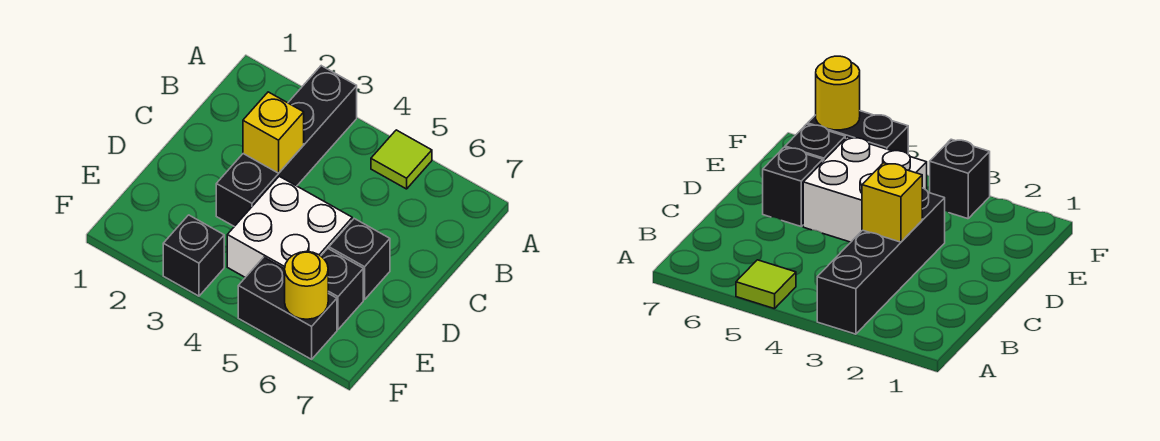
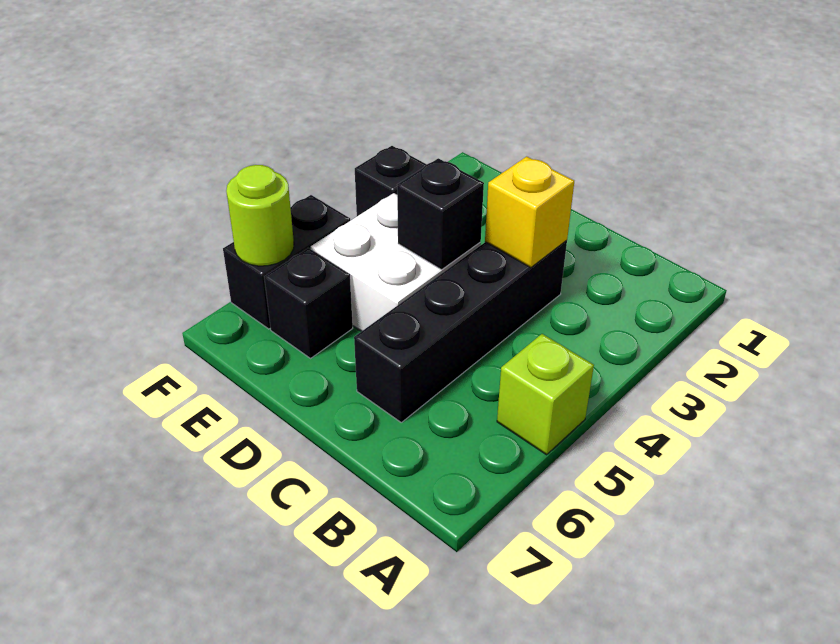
black 1x4 brick [216,66,357,226] -> black 1x4 brick turned to [354,240,567,422]
lime 1x1 tile [371,130,432,189] -> lime 1x1 brick [497,334,594,455]
black 1x1 brick [329,219,390,300] -> black 1x1 brick moved to [397,158,484,270]
yellow 1x1 round brick [285,252,328,319] -> lime 1x1 round brick [226,165,294,266]

